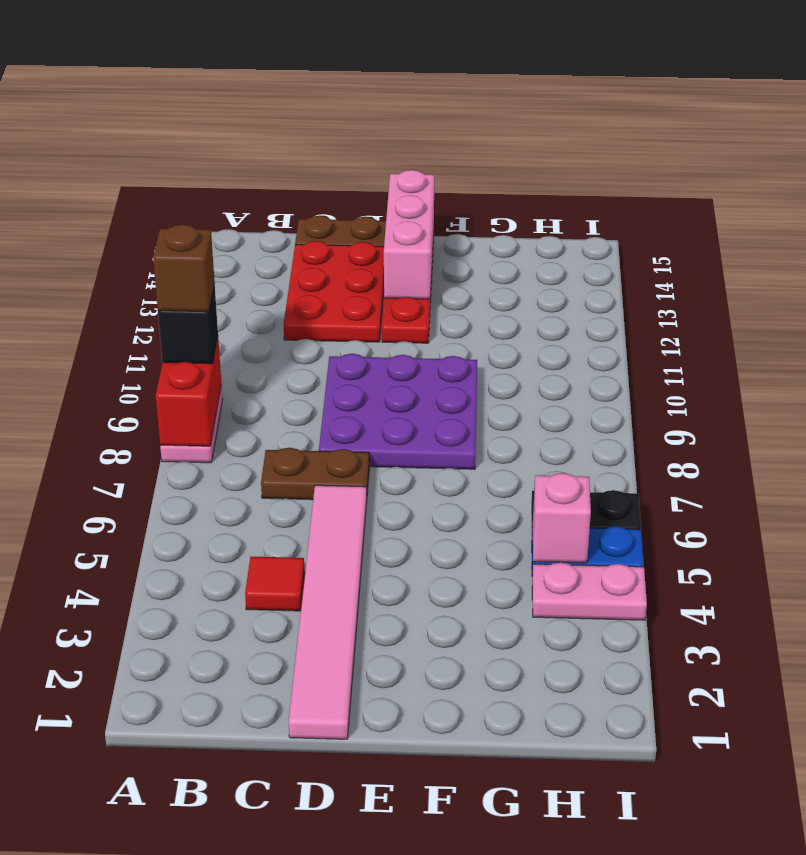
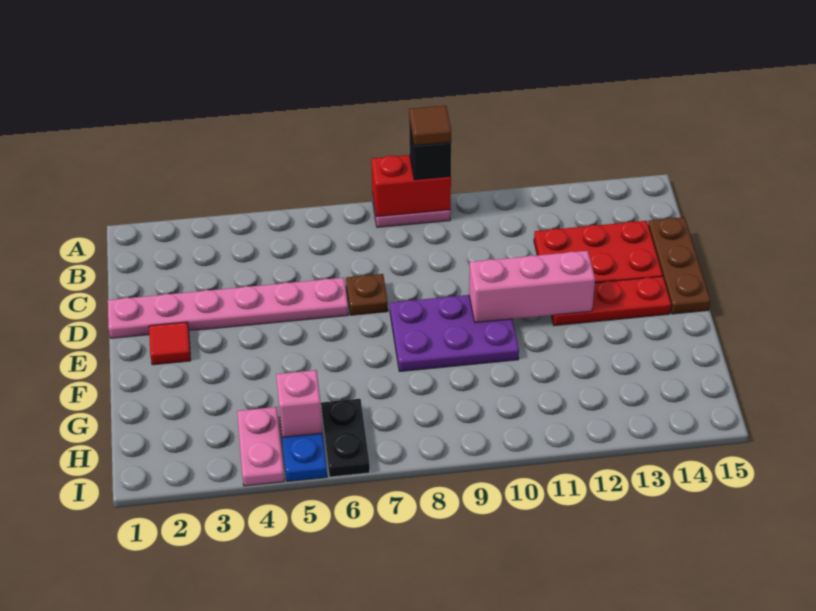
brown 1x1 brick [153,225,215,312] -> brown 1x1 tile [409,106,451,145]
red 1x1 tile [245,557,305,611] -> red 1x1 tile moved to [149,322,191,365]
brown 1x2 plate [261,448,369,500] -> brown 1x1 plate [346,274,388,315]
pink 1x6 tile [289,485,367,739] -> pink 1x6 plate [108,278,348,338]
purple 3x3 plate [319,354,477,469] -> purple 2x3 plate [390,295,519,372]
pink 1x3 brick [384,170,434,299] -> pink 1x3 brick moved to [469,251,595,323]

